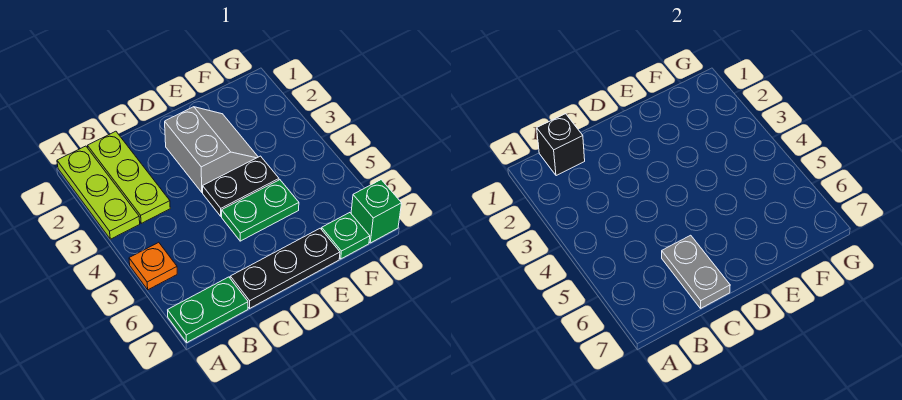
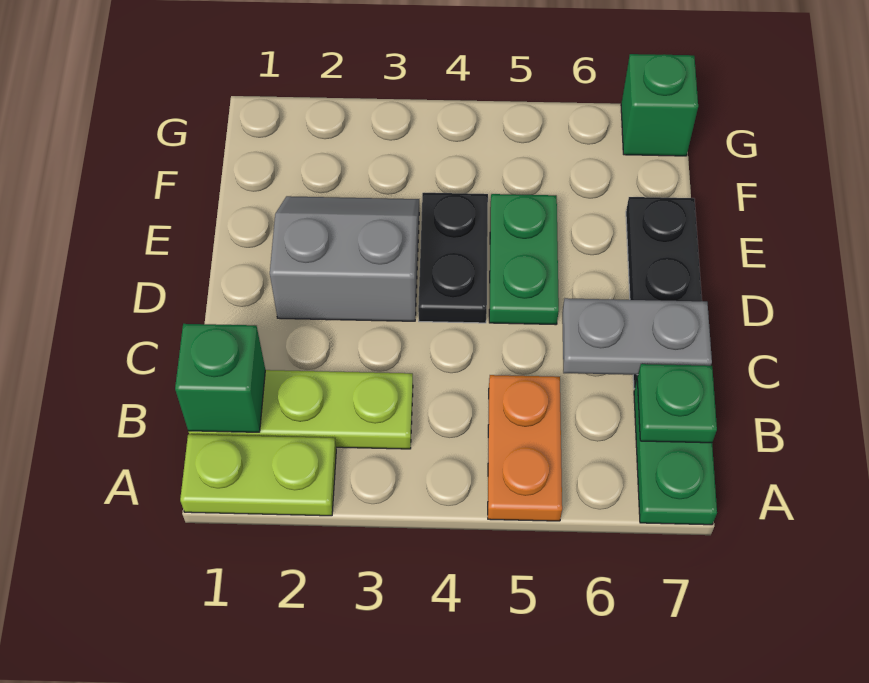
lime 1x3 plate [57,146,140,239] -> lime 1x2 plate [180,435,336,516]
orange 1x1 plate [129,242,177,290] -> orange 1x2 plate [488,375,562,521]
black 1x1 brick [537,114,585,176] -> green 1x1 brick [175,324,265,432]
green 1x1 plate [322,213,370,259] -> green 1x1 plate moved to [637,364,717,443]

